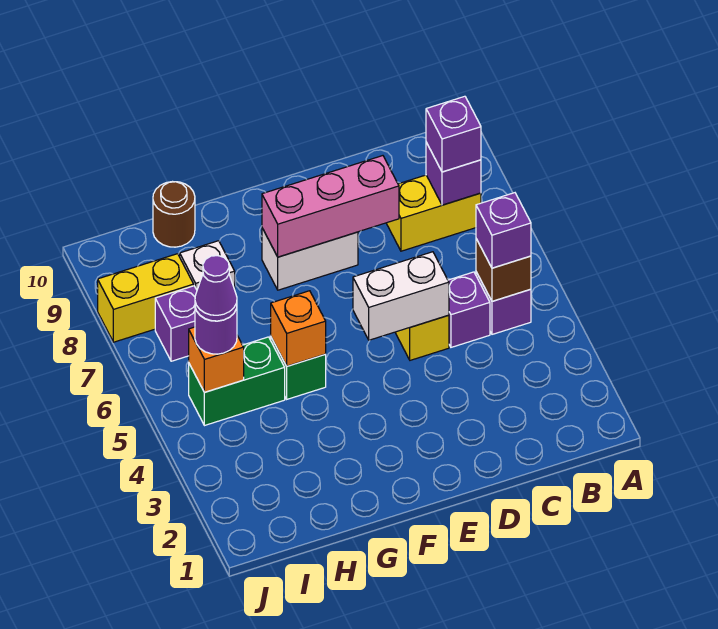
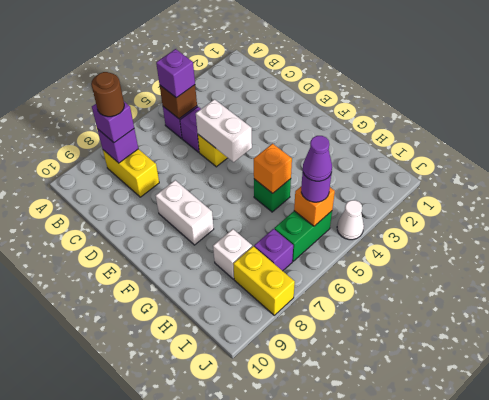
pink 1x3 brick [262,156,399,257] -> none
green 1x2 brick [189,337,285,426] -> green 1x2 brick turned to [274,211,332,261]
brown 1x1 round brick [153,182,195,247] -> brown 1x1 round brick moved to [91,72,124,117]
none -> white 1x1 cone [337,200,364,240]

